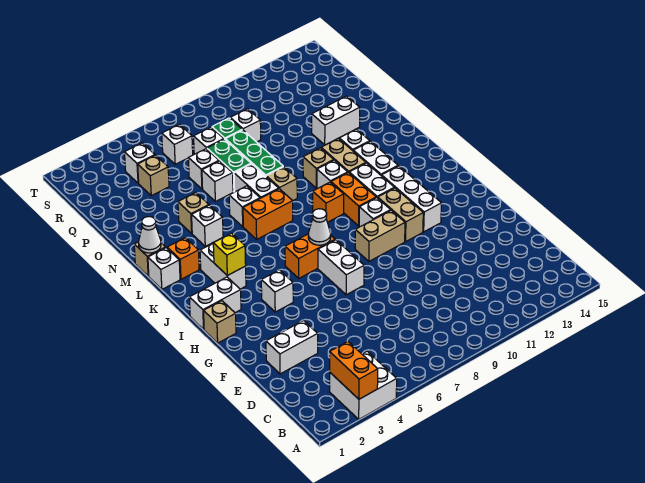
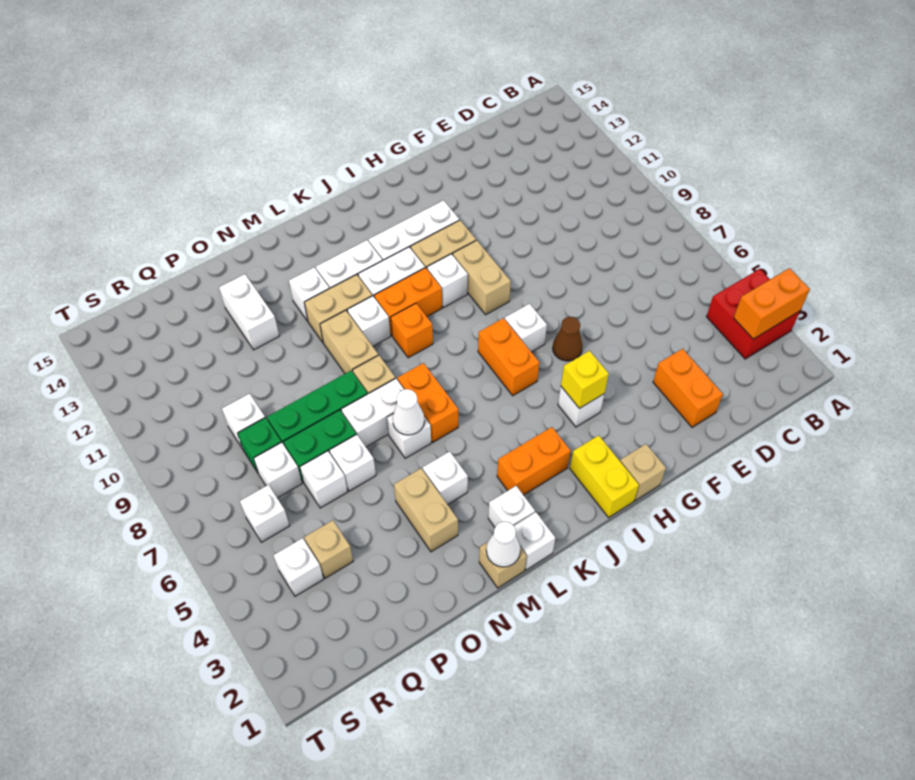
white 2x2 brick [330,351,397,419] -> red 2x2 brick [706,269,800,359]
white 1x2 brick [266,321,318,374] -> orange 1x2 brick [653,349,723,427]
none -> brown 1x1 cone [553,317,583,361]
white 1x2 brick [318,240,364,295] -> white 1x1 brick [505,304,547,352]
white 1x2 brick [189,277,241,329] -> yellow 1x2 brick [570,435,639,518]
white 1x1 cone [308,209,331,245] -> white 1x1 cone moved to [393,389,425,435]
white 1x2 brick [200,244,246,289] -> orange 1x2 brick [497,427,571,495]
yellow 1x1 brick [213,233,246,276] -> yellow 1x1 brick moved to [561,351,609,408]
orange 1x1 brick [167,238,199,279] -> white 1x1 brick [488,486,535,527]
tan 1x1 brick [303,148,333,188] -> tan 1x2 brick [320,310,378,374]
tan 1x1 brick [178,193,209,233] -> tan 1x2 brick [394,468,458,552]

